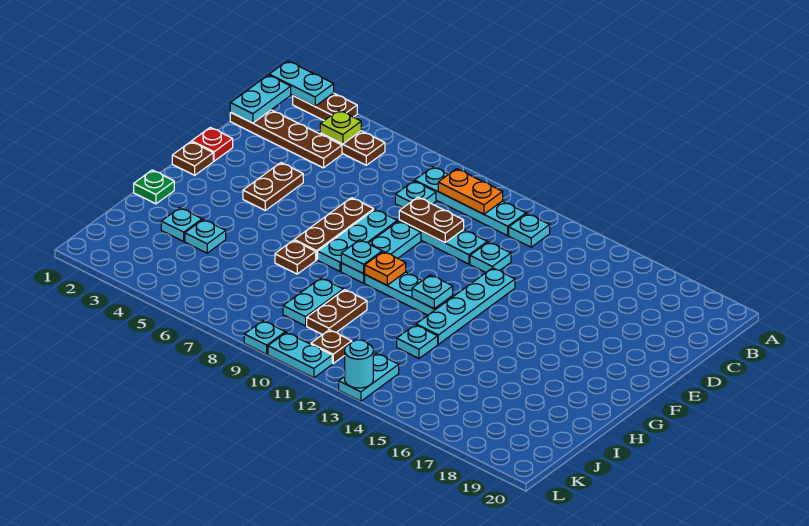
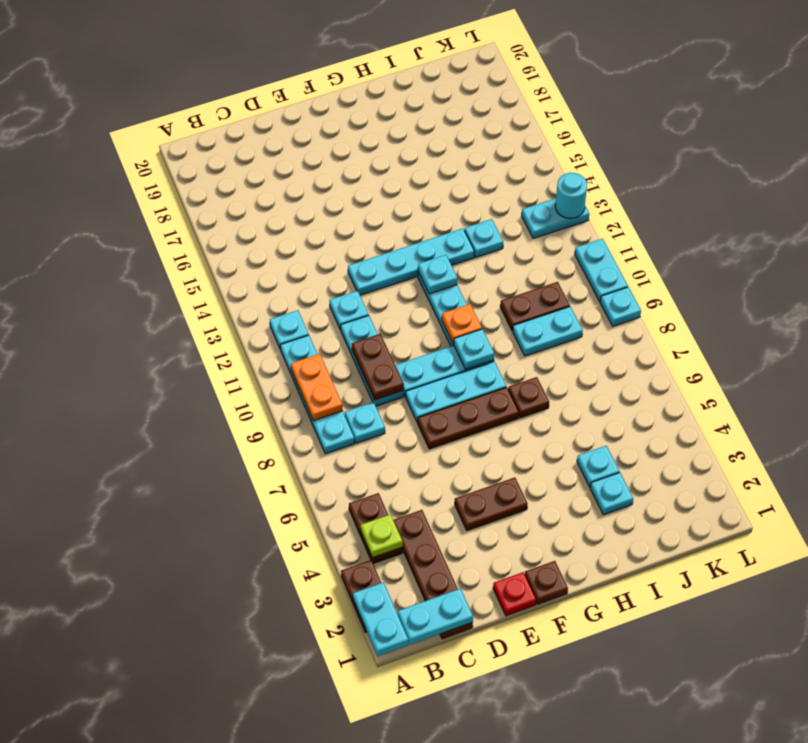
green 1x1 plate [134,170,174,204] -> none
brown 1x1 plate [311,330,352,363] -> none

